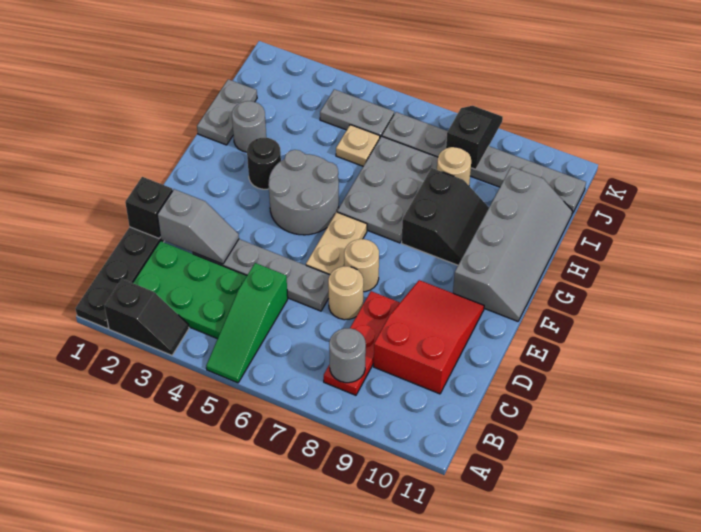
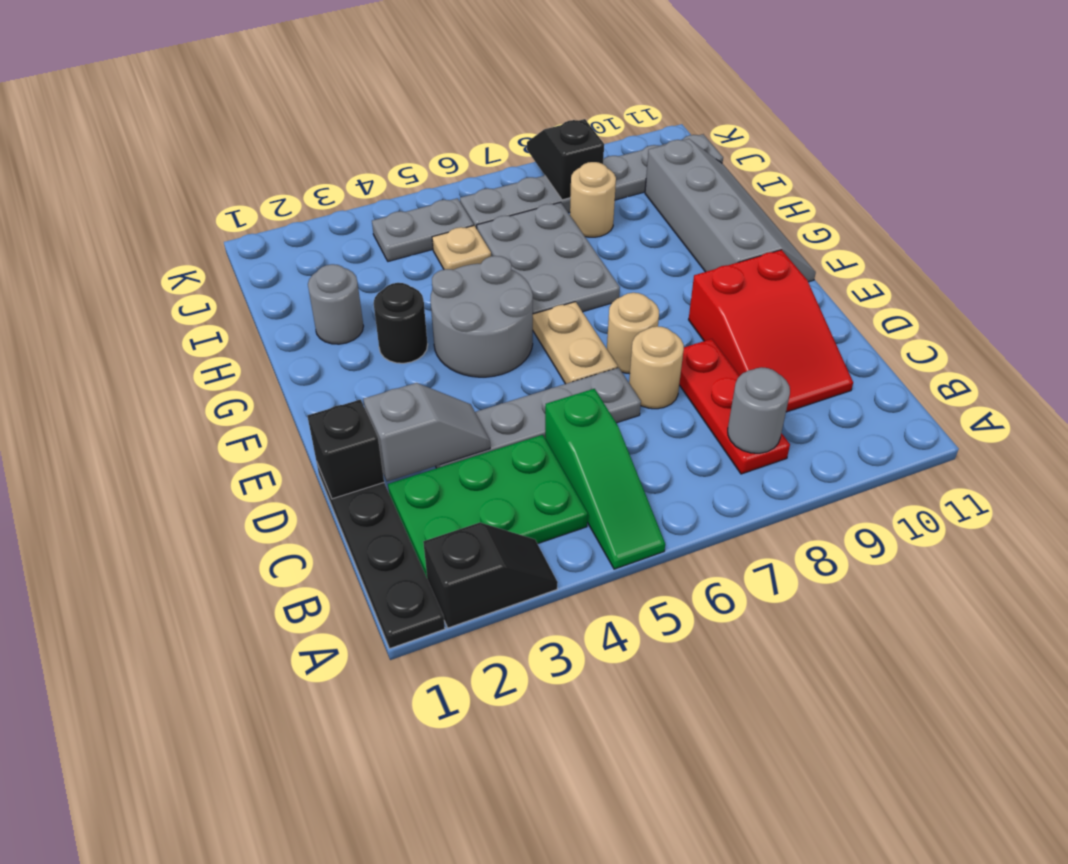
red 2x3 slope [374,280,484,394] -> red 2x3 slope turned to [689,250,853,412]
black 2x2 slope [402,168,489,265] -> none
grey 1x2 plate [197,79,257,145] -> none

